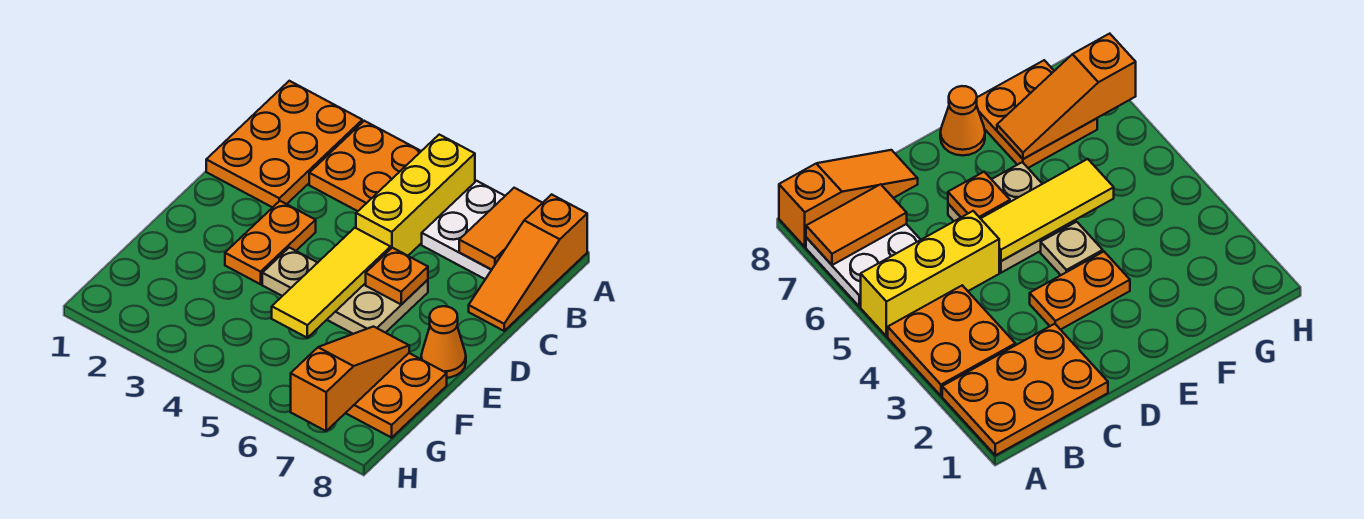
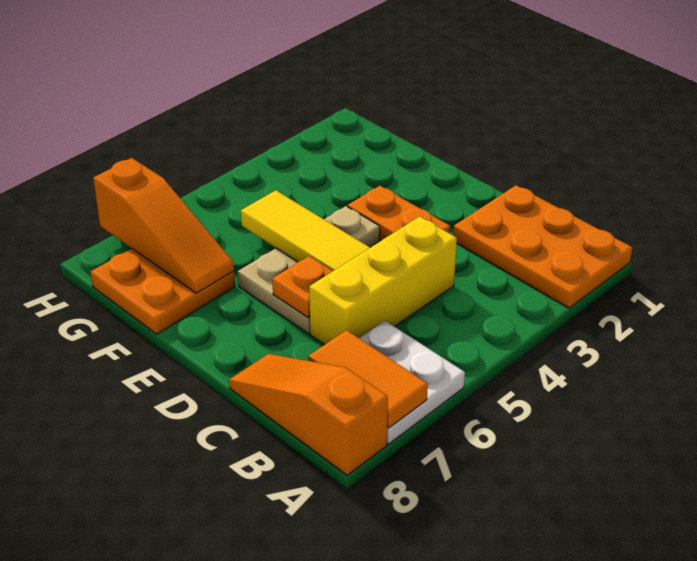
orange 2x2 plate [309,121,421,211] -> none
yellow 1x3 brick [356,135,475,256] -> yellow 1x3 brick turned to [309,216,457,345]
orange 1x1 cone [421,306,466,378] -> none

